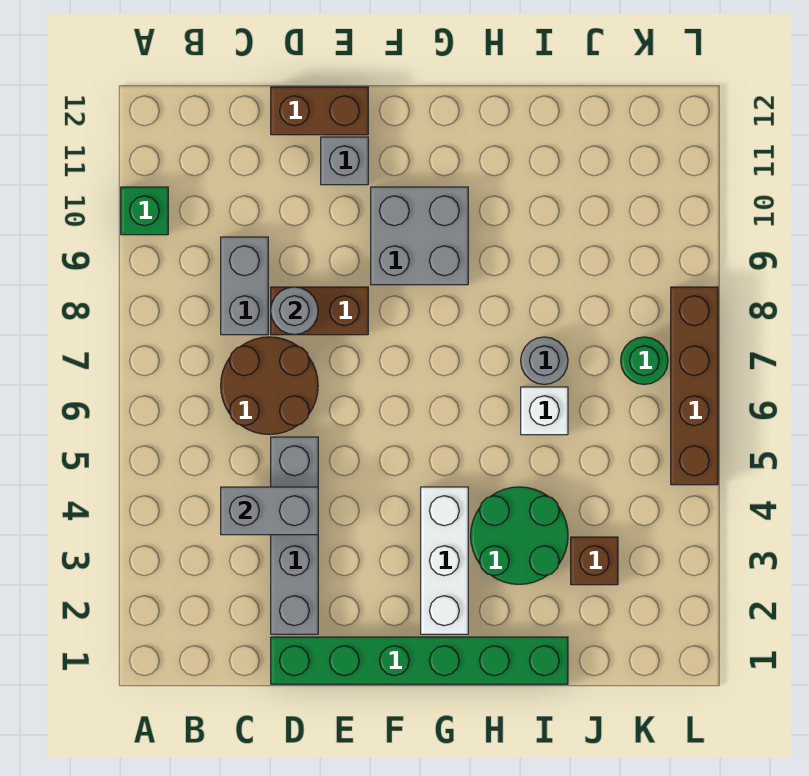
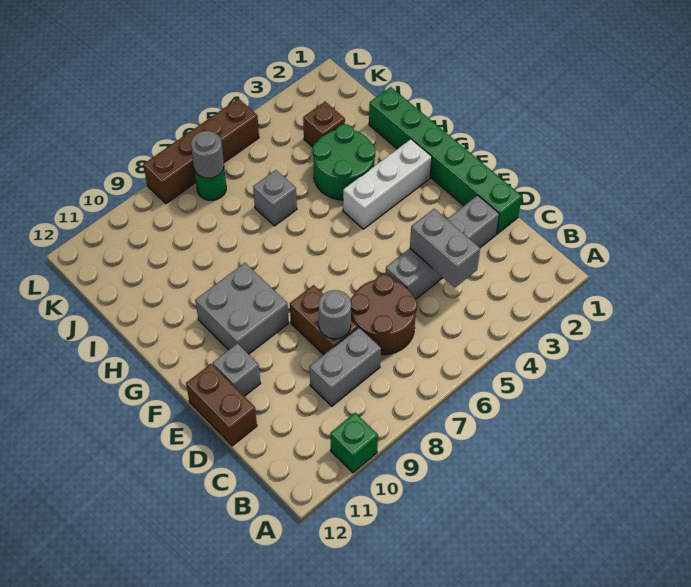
white 1x1 brick [521,387,568,435] -> grey 1x1 brick [253,170,297,226]
grey 1x1 round brick [521,337,568,385] -> grey 1x1 round brick moved to [191,131,224,178]

